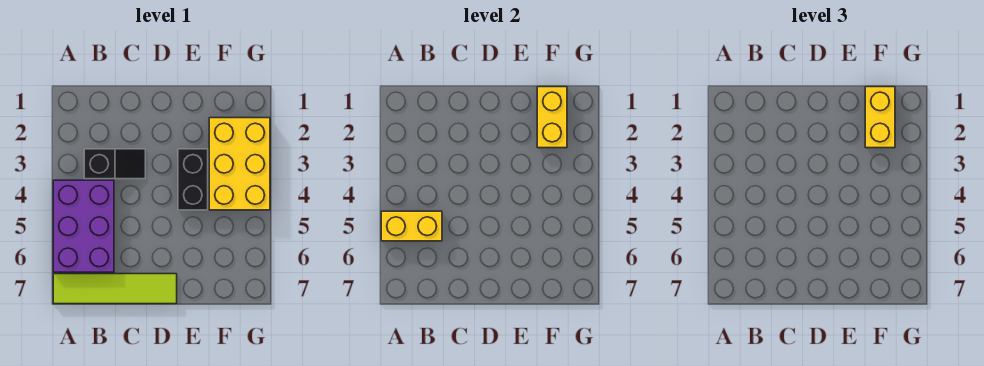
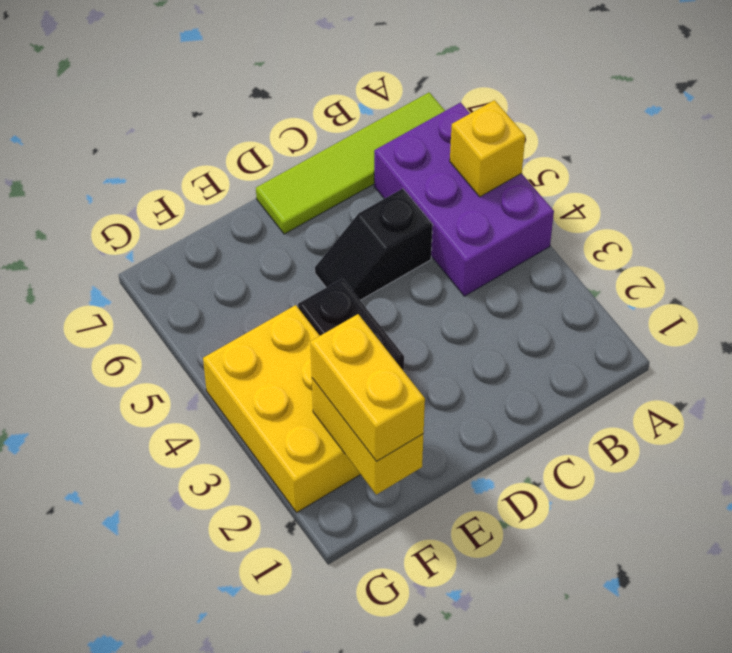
yellow 1x2 brick [381,211,442,241] -> yellow 1x1 brick [450,100,525,197]
black 1x2 slope [84,149,145,179] -> black 1x2 slope moved to [315,189,433,300]

